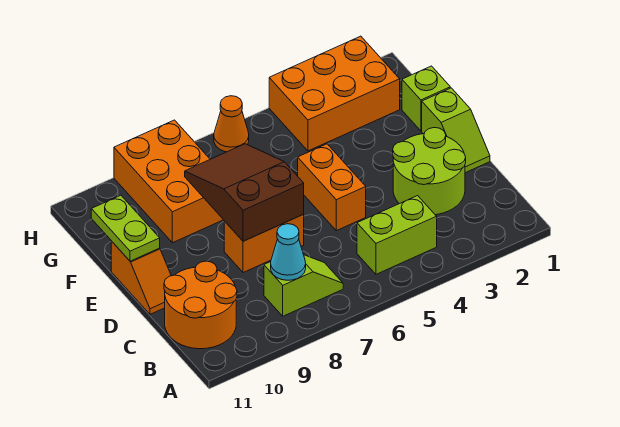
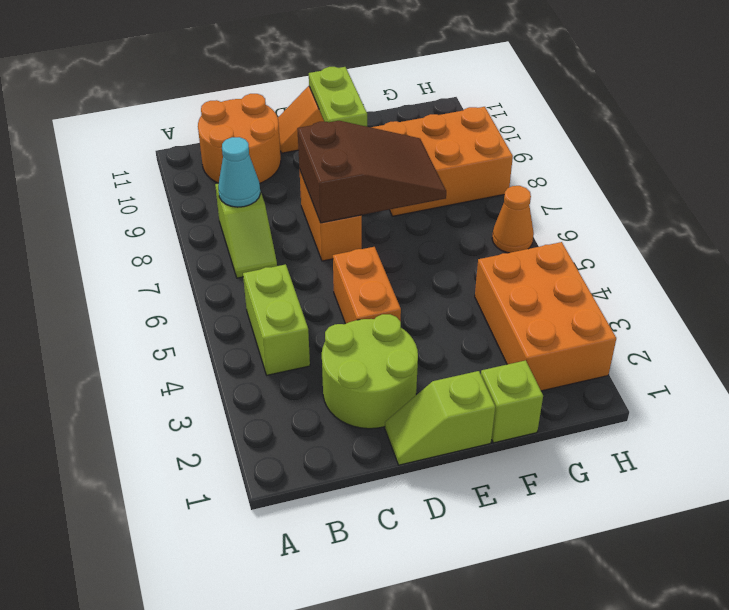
orange 1x2 brick [298,144,366,231] -> orange 1x2 brick turned to [333,247,401,324]
lime 1x2 plate [91,195,160,261] -> lime 1x2 plate turned to [309,67,367,126]

